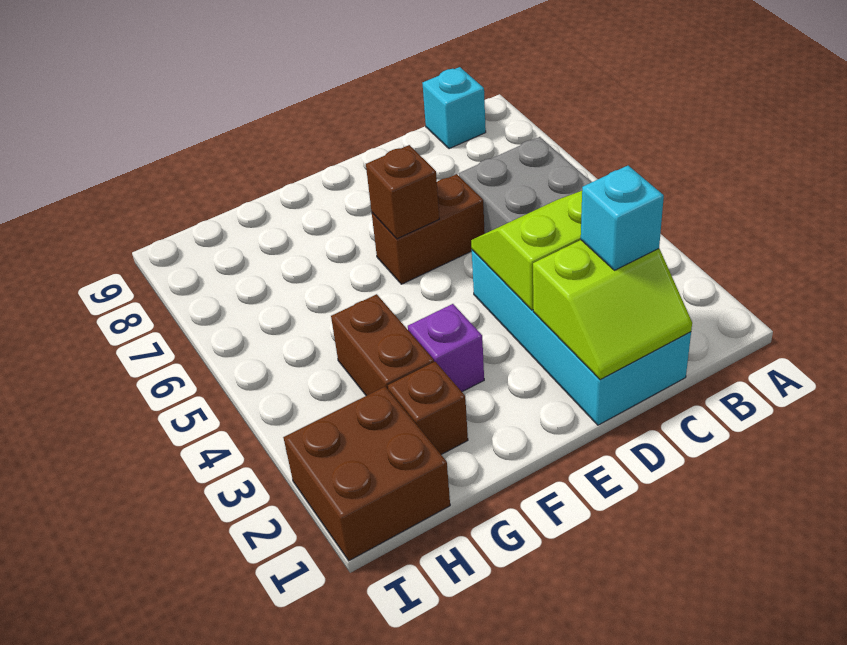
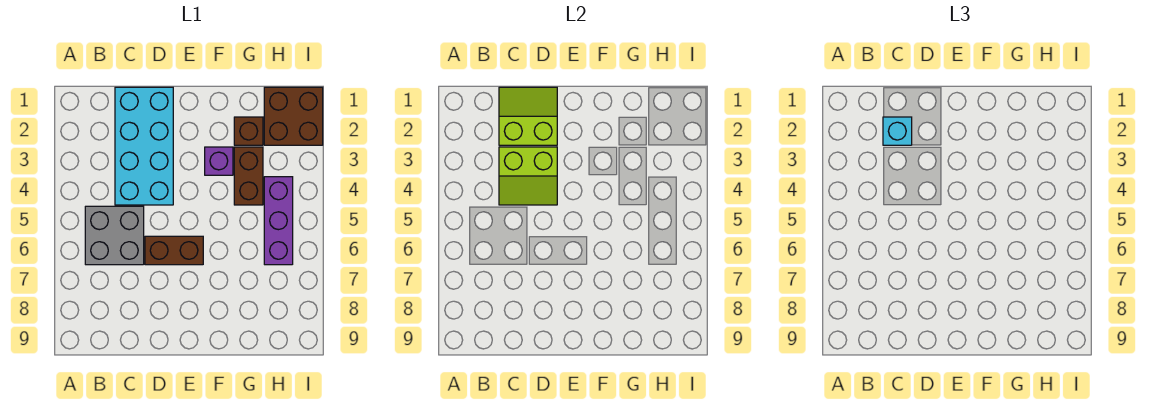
cyan 1x1 brick [422,67,486,149] -> none
brown 1x1 brick [366,145,439,239] -> none
none -> purple 1x3 brick [264,177,293,265]

